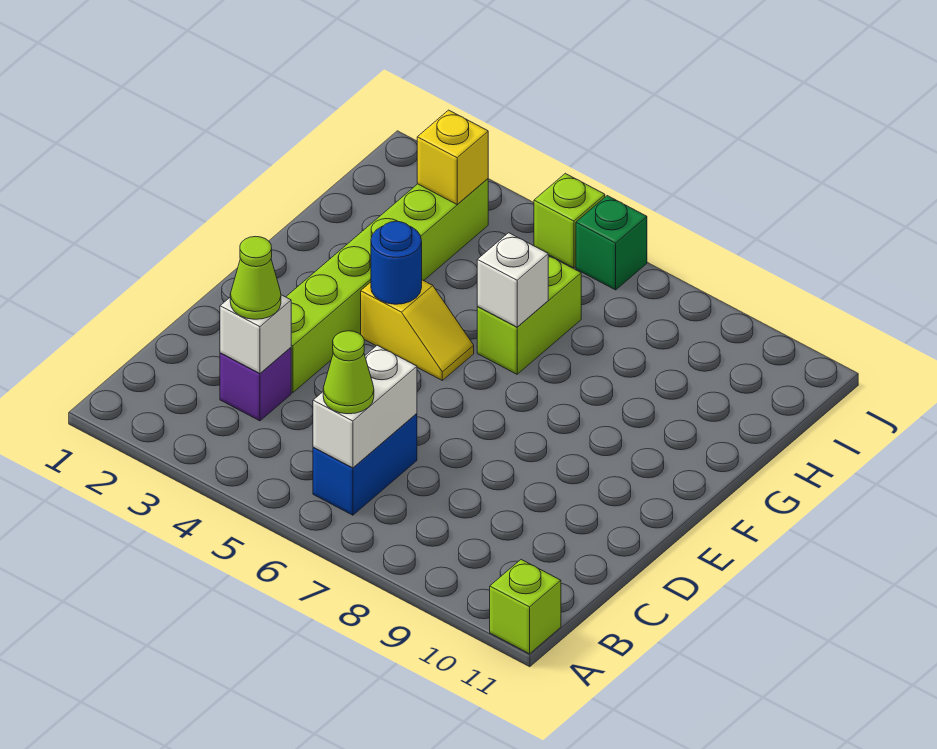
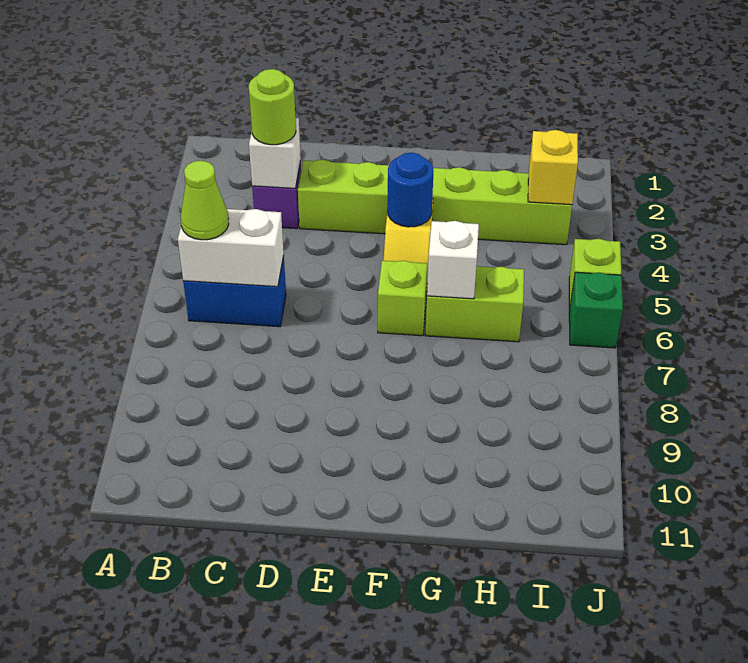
lime 1x1 brick [490,560,561,654] -> lime 1x1 brick moved to [378,261,427,336]
lime 1x1 cone [230,237,281,319] -> lime 1x1 round brick [249,69,296,145]

